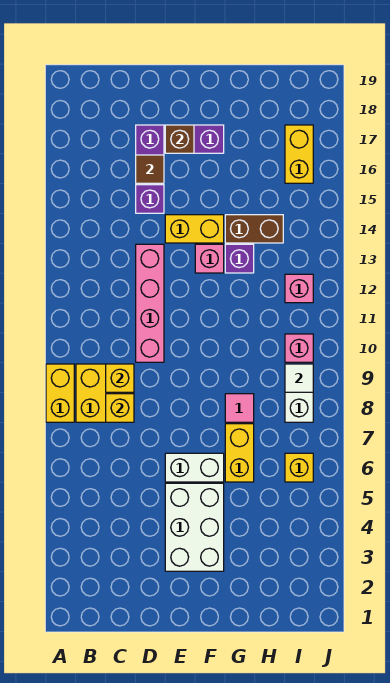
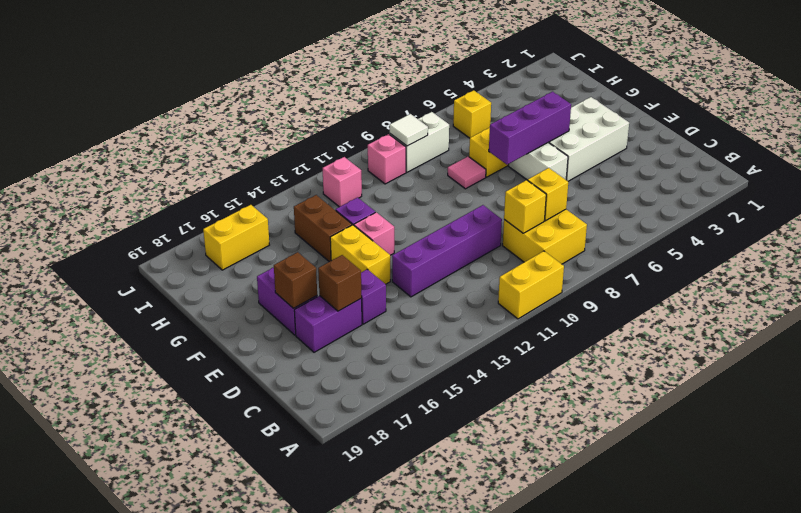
yellow 1x2 brick [46,364,74,422] -> yellow 1x2 brick moved to [498,251,564,319]
pink 1x4 brick [136,244,164,362] -> purple 1x4 brick [392,205,502,297]
brown 1x1 tile [136,155,164,183] -> brown 1x1 brick [318,255,362,311]
none -> purple 1x3 brick [489,92,571,165]

